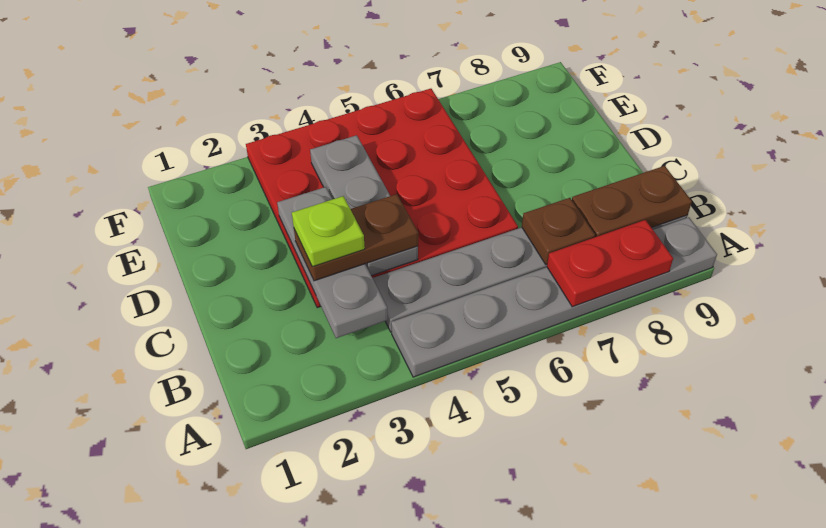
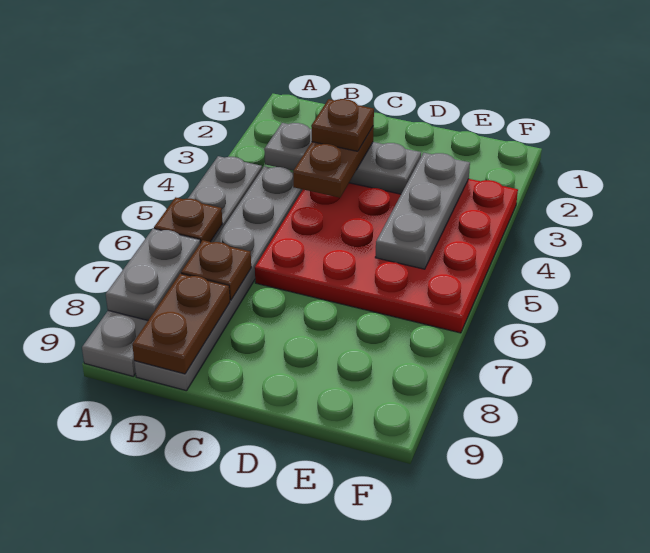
none -> brown 1x1 plate [154,197,222,243]
red 1x2 plate [547,220,673,307] -> grey 1x2 plate [106,229,200,320]
lime 1x1 plate [292,196,365,267] -> brown 1x1 plate [311,99,374,151]
grey 1x3 plate [310,135,418,276] -> grey 1x3 plate turned to [375,153,470,269]

